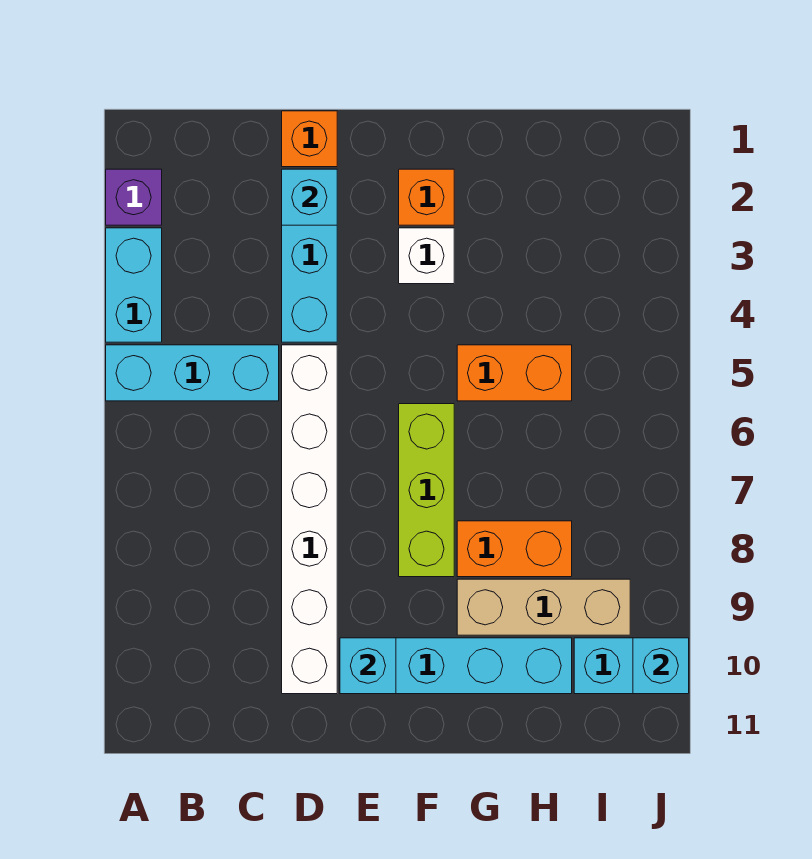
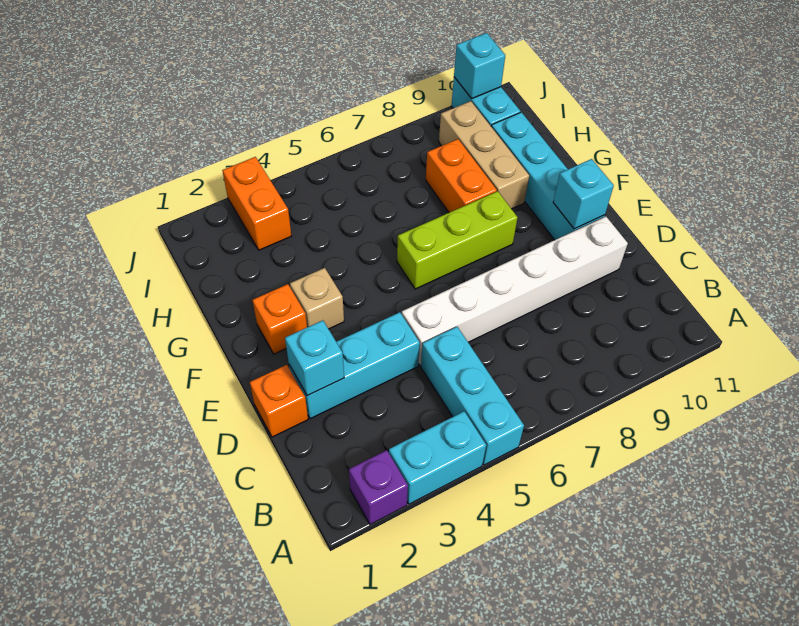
white 1x1 brick [399,228,454,284] -> tan 1x1 brick [290,268,344,329]
orange 1x2 brick [457,345,572,401] -> orange 1x2 brick moved to [222,157,291,250]

